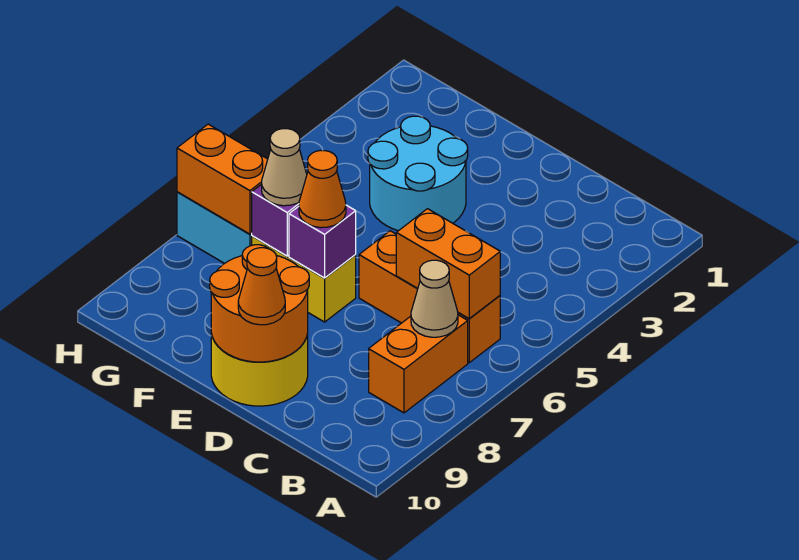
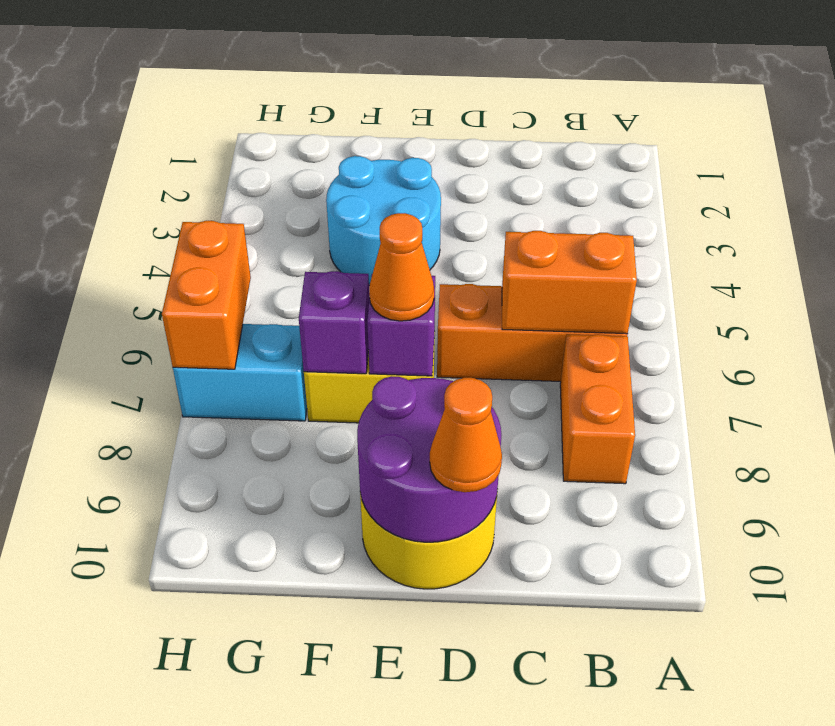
tan 1x1 cone [411,260,458,337] -> none
orange 2x2 round brick [210,245,309,362] -> purple 2x2 round brick [357,376,502,542]
tan 1x1 cone [262,129,307,206] -> none
orange 1x2 brick [177,124,268,234] -> orange 1x2 brick turned to [162,221,251,369]

